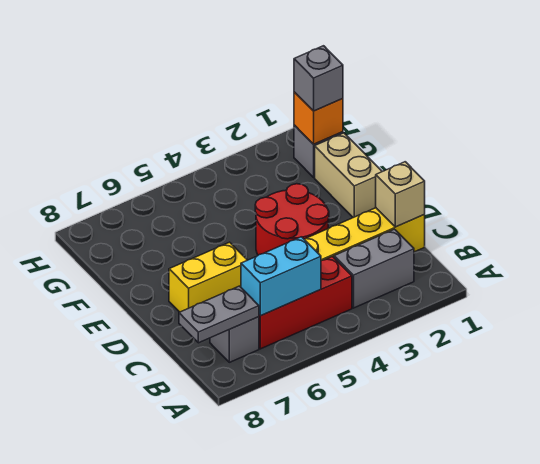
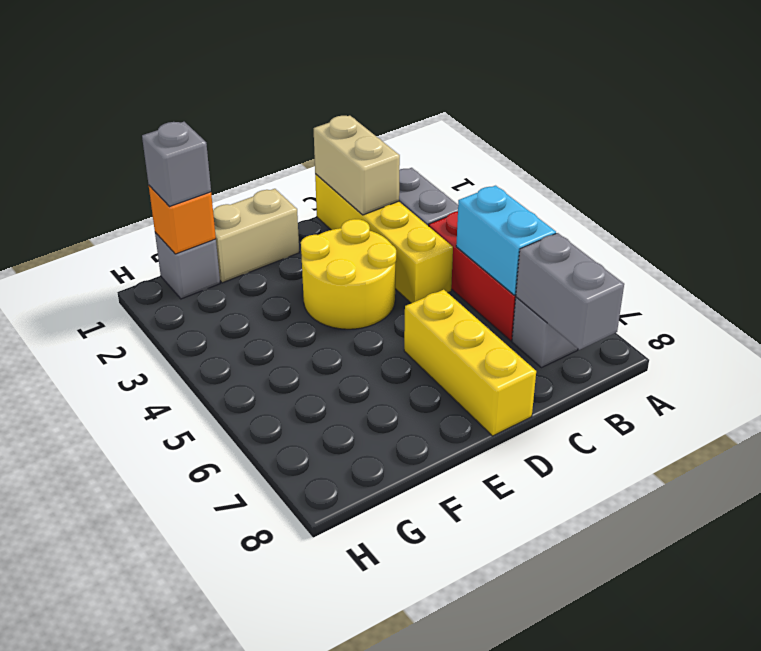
grey 1x2 plate [179,286,259,343] -> grey 1x2 brick [516,233,624,350]
tan 1x1 brick [376,162,425,227] -> tan 1x2 brick [314,116,400,215]
red 2x2 round brick [255,184,329,255] -> yellow 2x2 round brick [301,219,396,329]
yellow 1x2 brick [169,242,247,312] -> yellow 1x3 brick [404,290,536,436]

